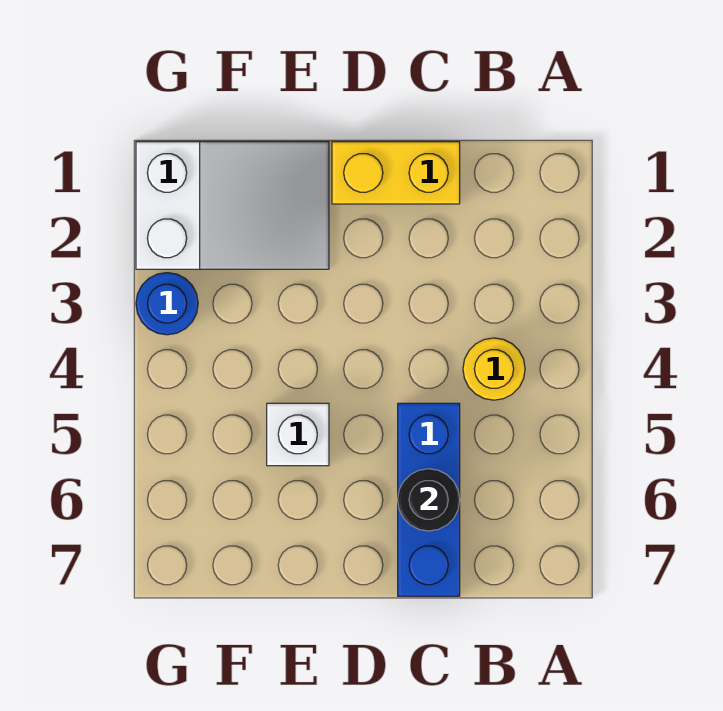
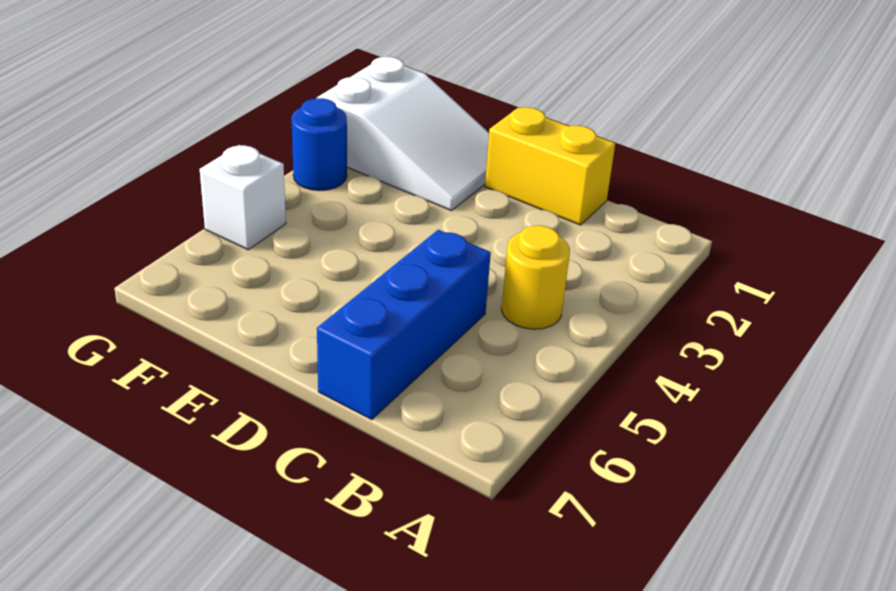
black 1x1 round brick [398,469,460,531] -> none
white 1x1 brick [267,403,329,466] -> white 1x1 brick moved to [200,145,286,250]

